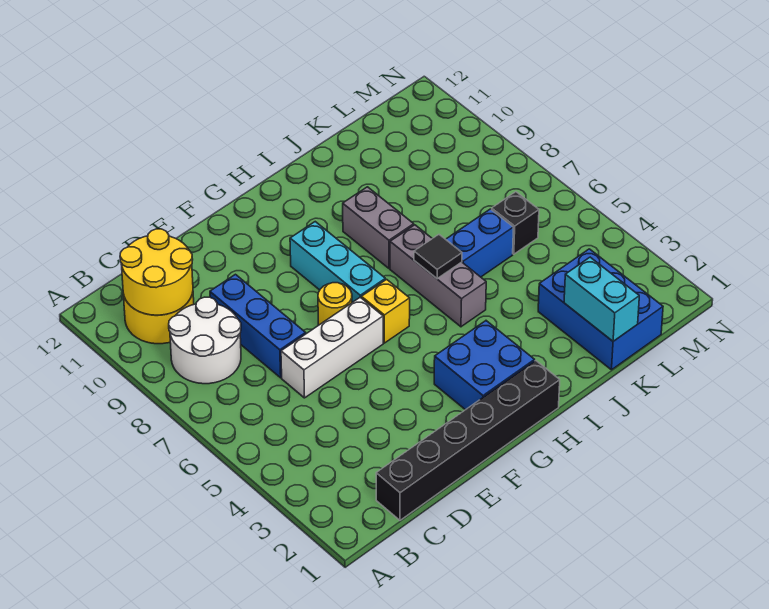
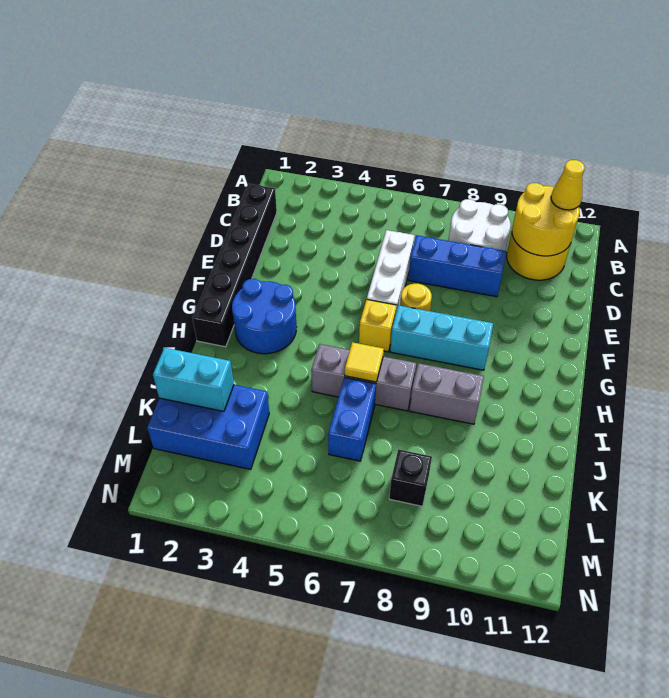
none -> yellow 1x1 cone [551,160,585,210]
blue 2x2 brick [434,321,535,410] -> blue 2x2 round brick [232,279,296,354]
black 1x1 tile [414,235,462,279] -> yellow 1x1 tile [345,342,384,382]
black 1x1 brick [492,192,539,254] -> black 1x1 brick moved to [389,449,432,506]

